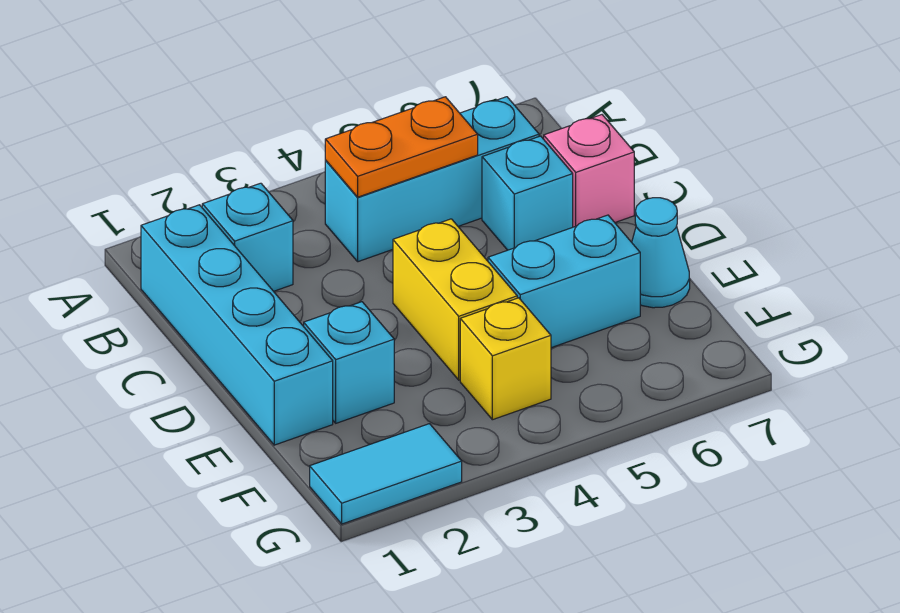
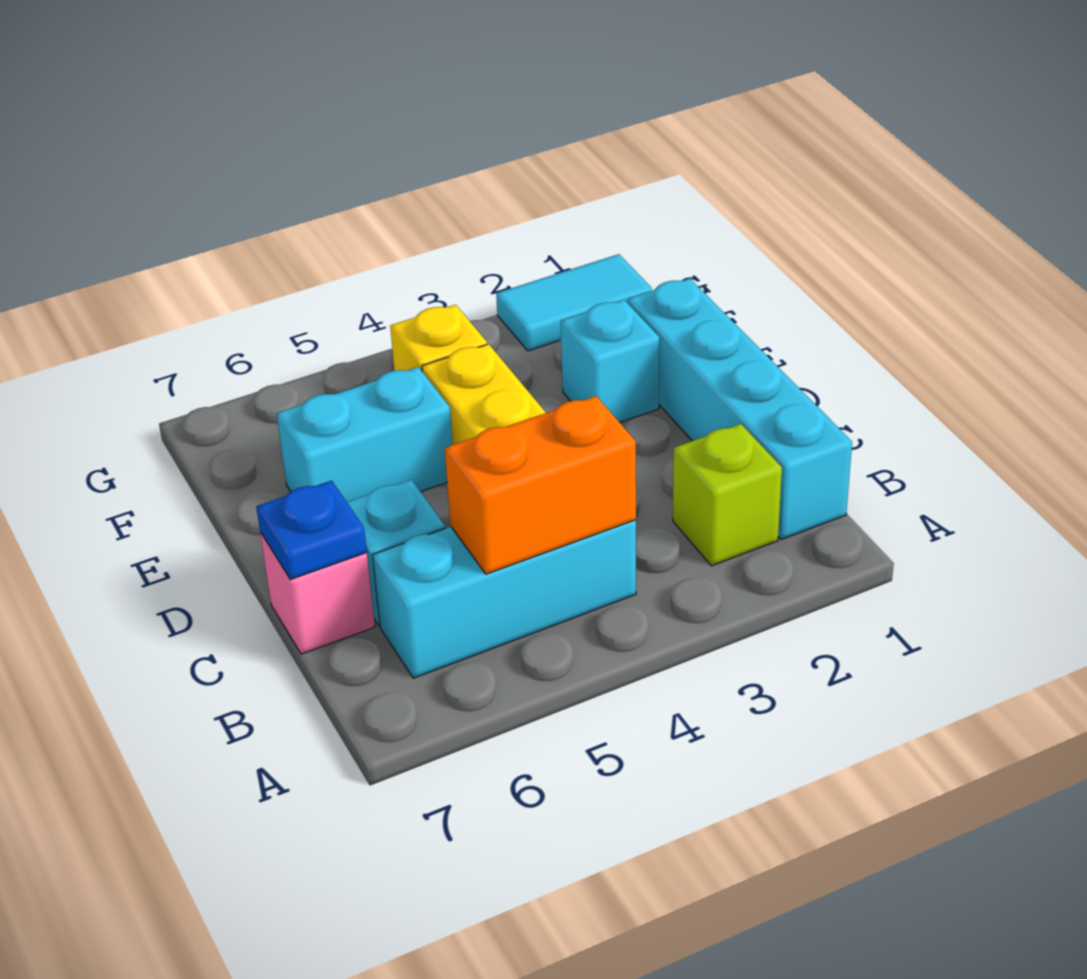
cyan 1x1 brick [202,183,293,291] -> lime 1x1 brick [673,424,782,566]
orange 1x2 plate [325,97,478,197] -> orange 1x2 brick [445,396,636,574]
none -> blue 1x1 plate [256,481,367,579]
cyan 1x1 cone [632,198,690,308] -> none

